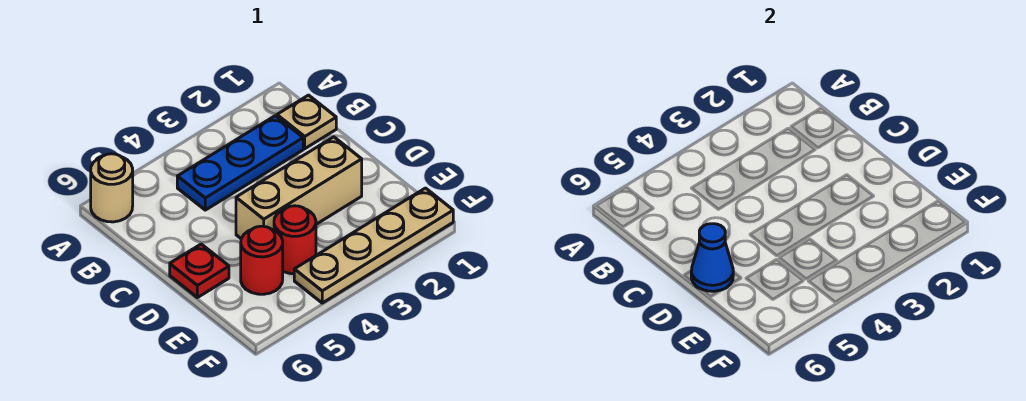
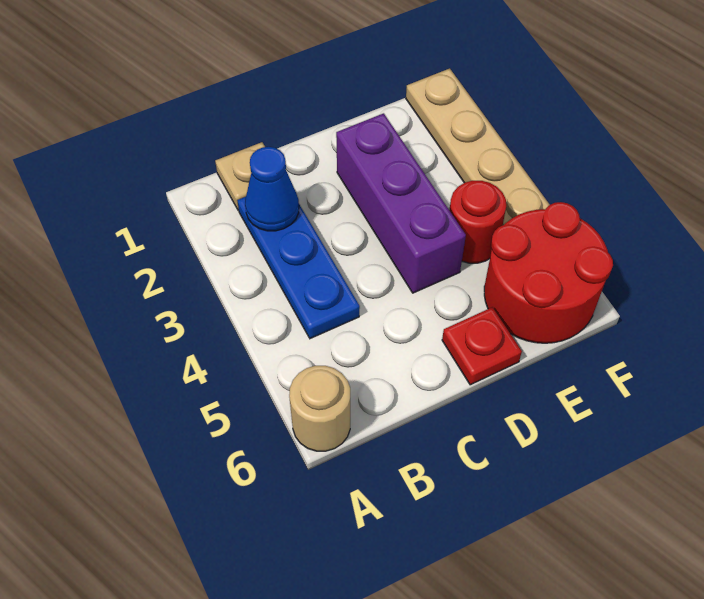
tan 1x3 brick [236,137,362,238] -> purple 1x3 brick [336,113,466,293]
blue 1x1 cone [691,224,733,291] -> blue 1x1 cone moved to [245,147,299,231]
red 1x1 round brick [241,226,283,294] -> red 2x2 round brick [484,202,613,343]

